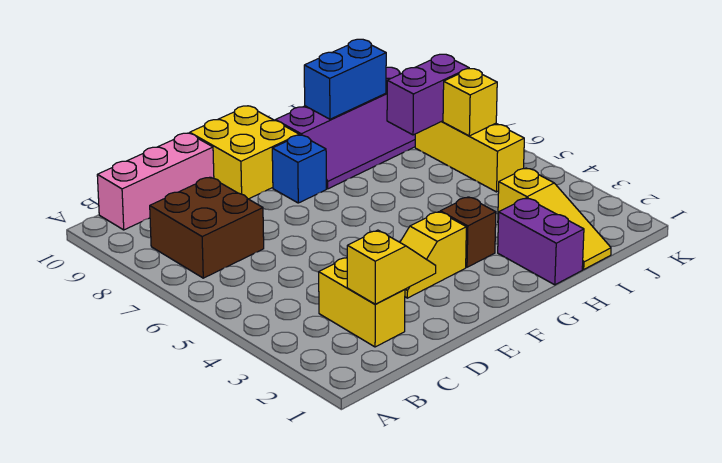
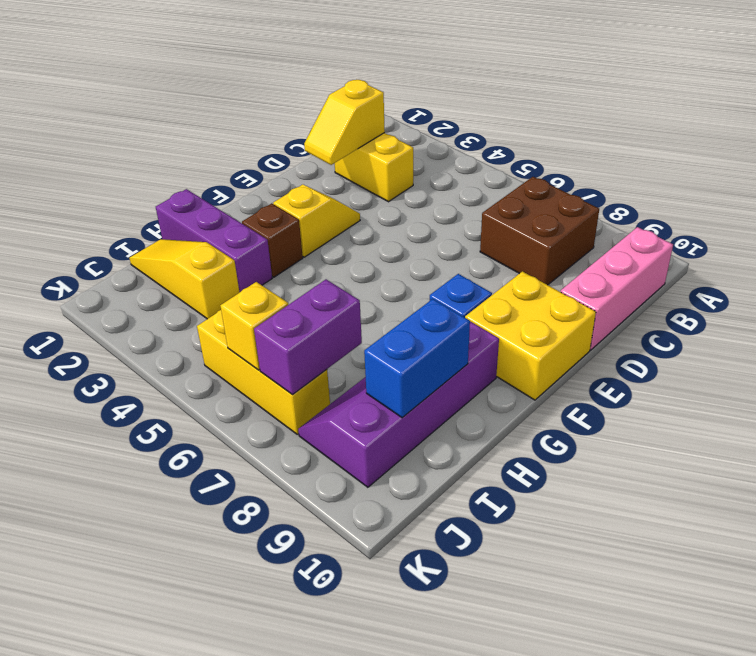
purple 1x2 brick [498,198,584,285] -> purple 1x3 brick [156,189,272,292]

